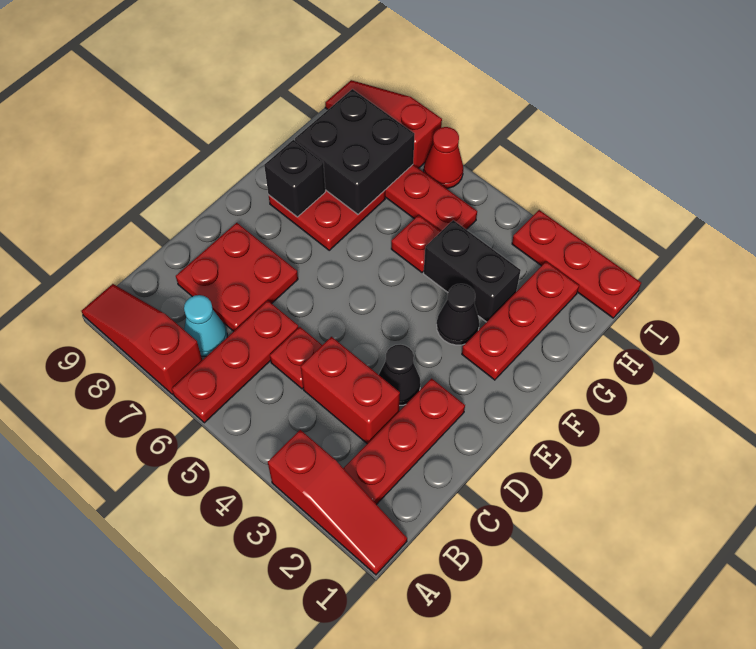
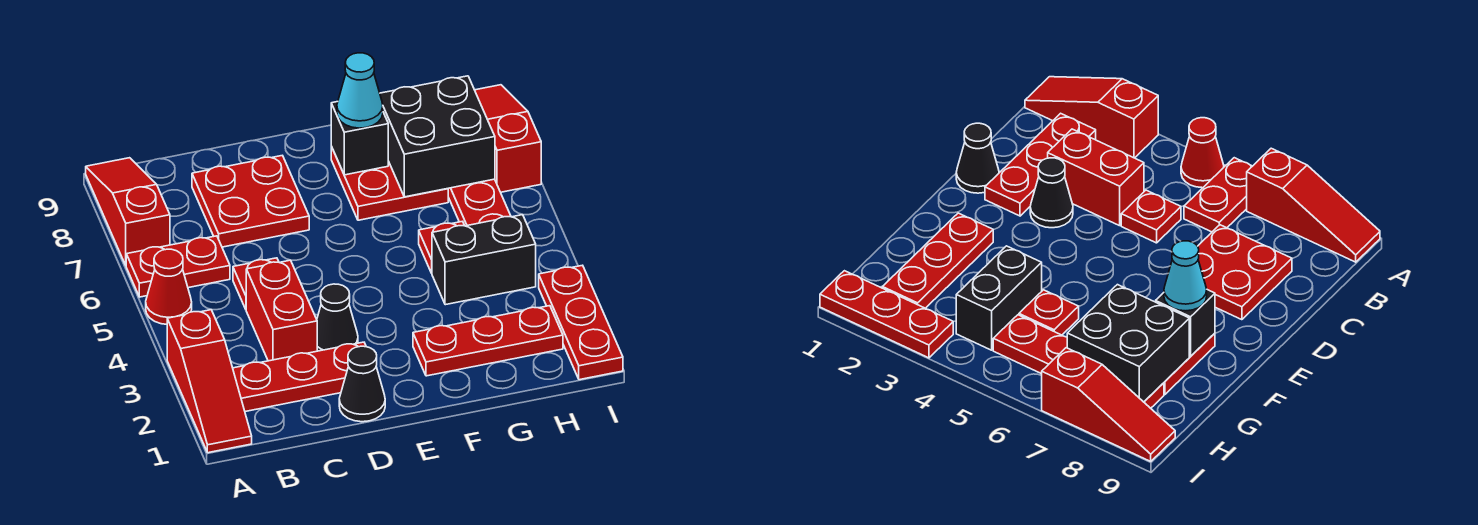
red 1x3 plate [172,301,299,423] -> red 1x2 plate [126,236,230,297]
cyan 1x1 cone [184,295,227,356] -> cyan 1x1 cone moved to [337,53,383,128]
black 1x1 cone [437,284,479,345] -> black 1x1 cone moved to [339,346,385,422]
black 1x2 brick [424,220,521,322] -> black 1x2 brick turned to [432,215,536,305]
red 1x1 cone [424,127,463,189] -> red 1x1 cone moved to [146,249,192,324]

